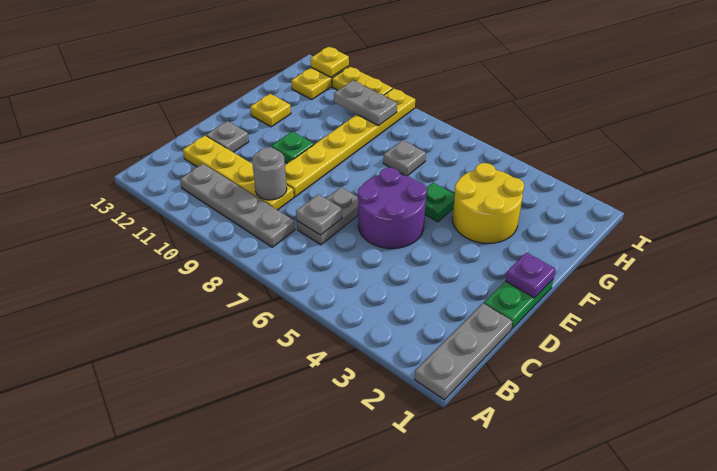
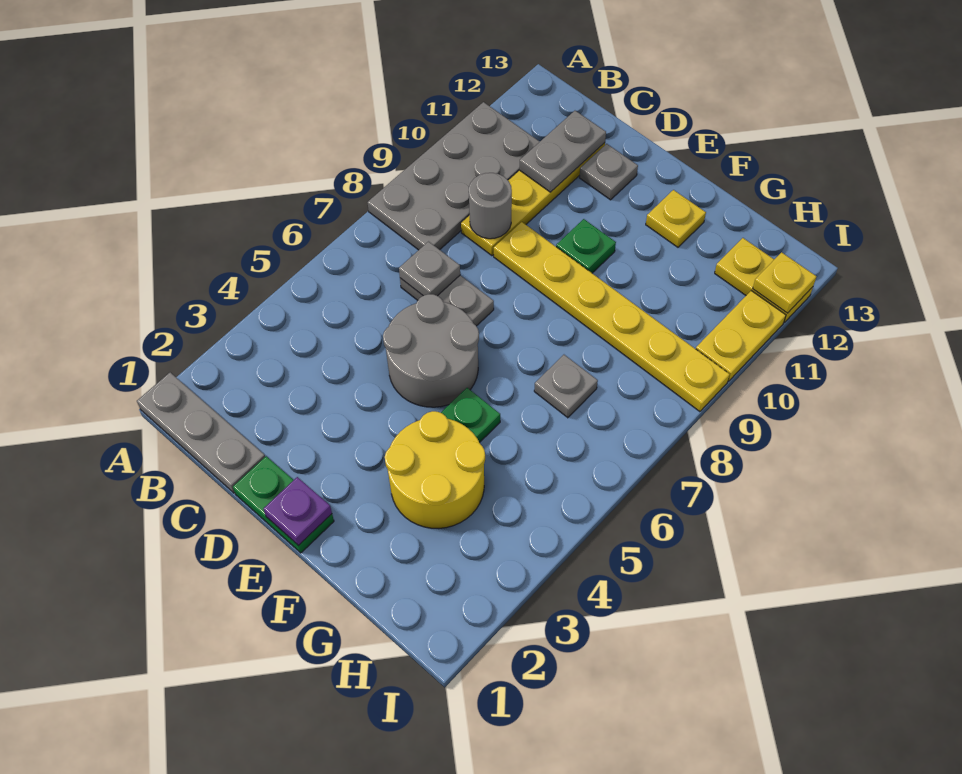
grey 1x4 plate [180,164,295,247] -> grey 2x4 plate [368,102,540,250]
purple 2x2 round brick [358,168,427,249] -> grey 2x2 round brick [383,294,479,407]
grey 1x2 plate [334,80,397,126] -> grey 1x2 plate moved to [519,111,606,192]

